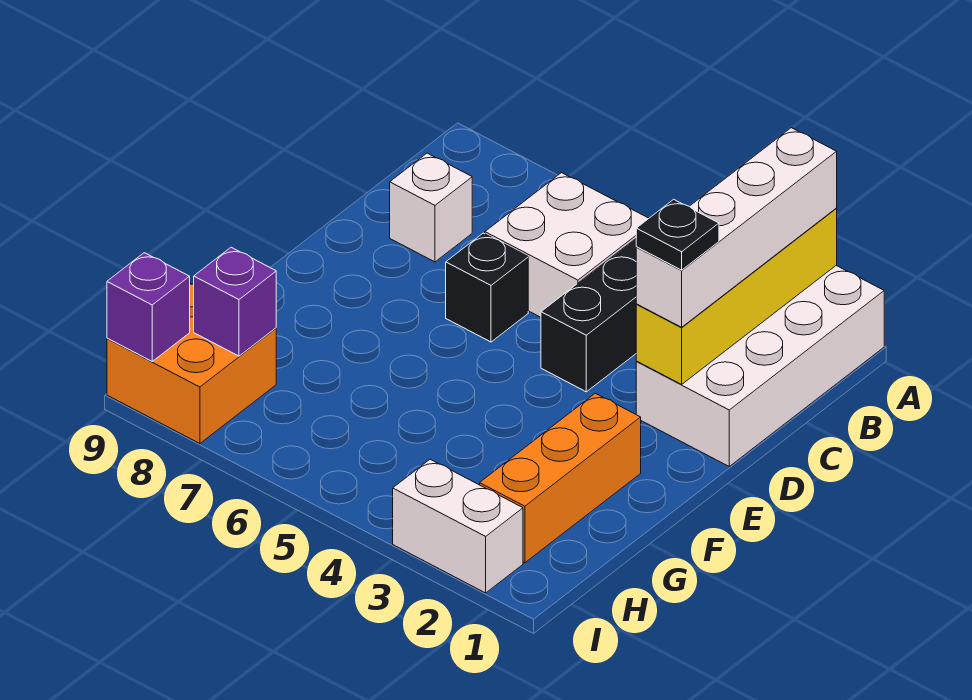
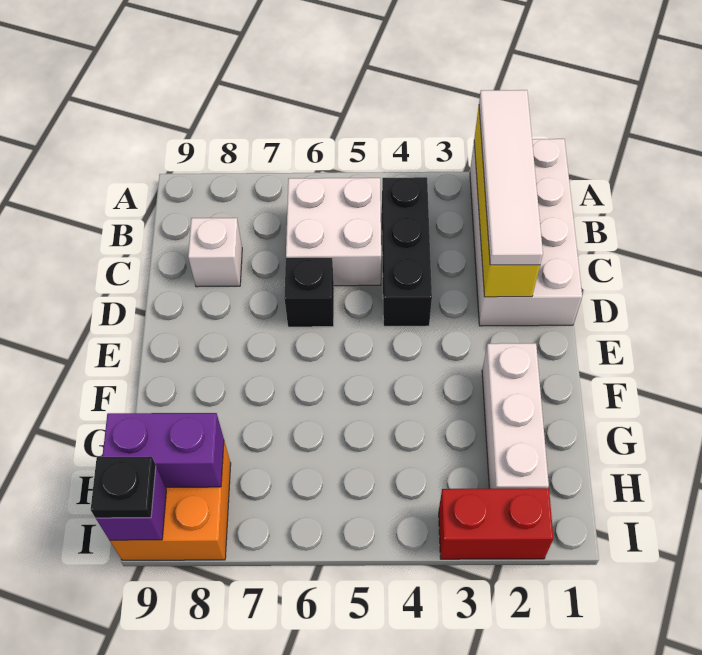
white 1x4 brick [636,128,837,327] -> white 1x4 tile [479,90,543,265]
black 1x1 plate [636,199,719,270] -> black 1x1 plate moved to [91,457,156,518]
orange 1x3 brick [480,393,641,563] -> white 1x3 brick [482,343,549,489]
purple 1x1 brick [194,247,276,356] -> purple 1x2 brick [102,413,224,487]
white 1x2 brick [393,459,523,593] -> red 1x2 brick [439,488,553,559]

